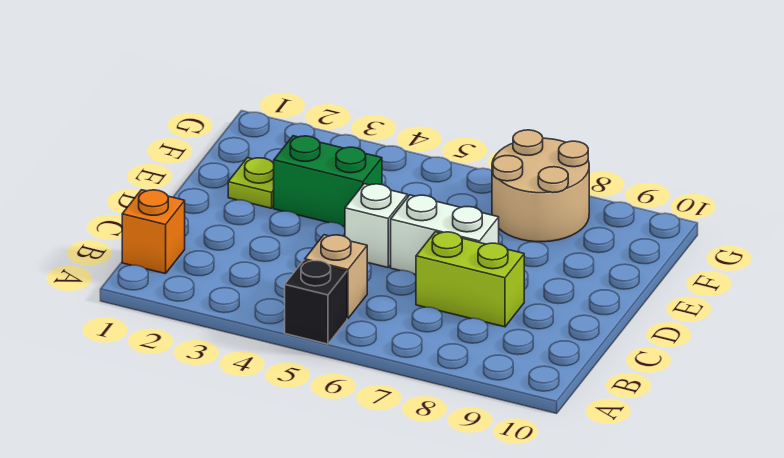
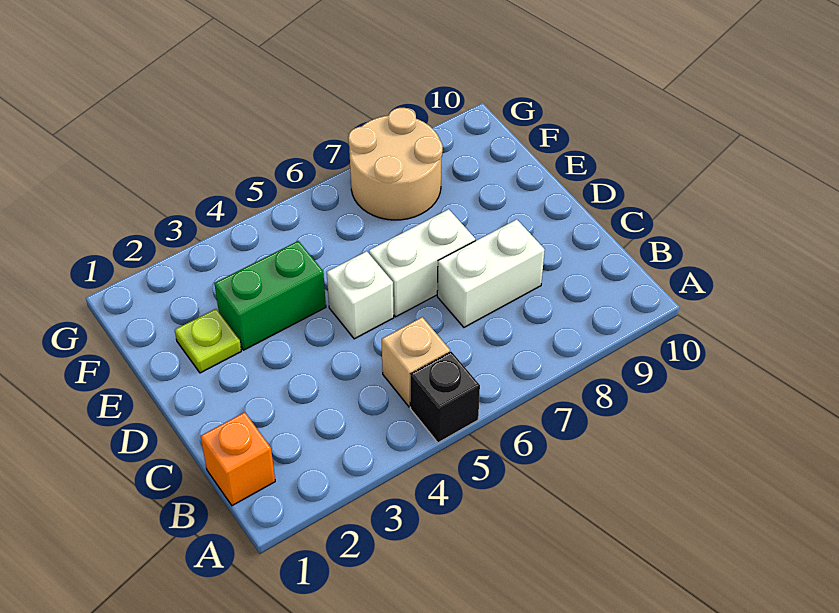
lime 1x2 brick [416,232,524,327] -> white 1x2 brick [437,219,545,327]

